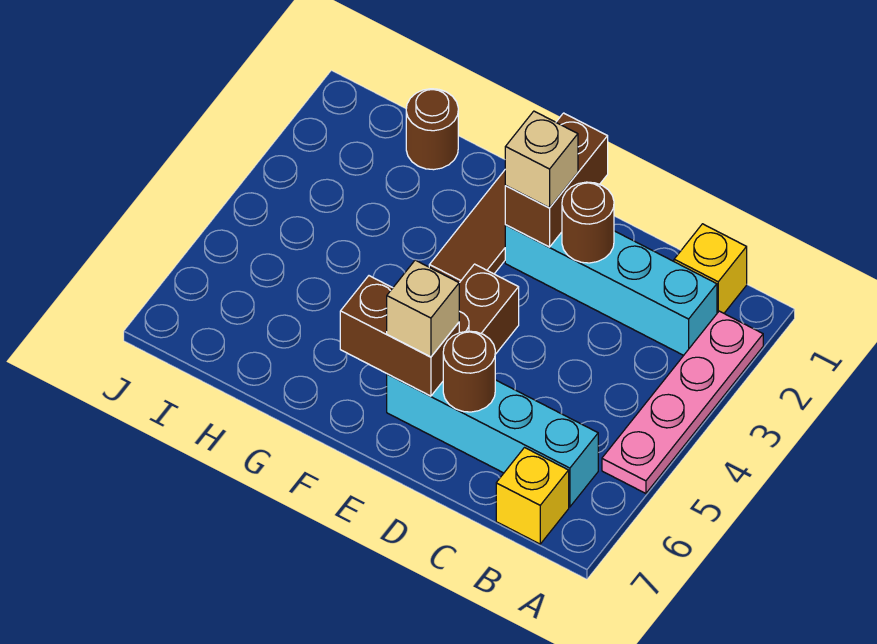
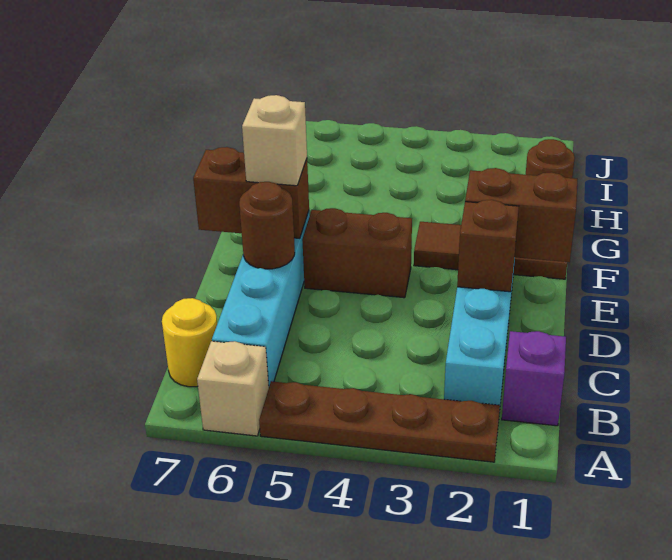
pink 1x4 plate [602,311,763,493] -> brown 1x4 plate [259,381,500,462]
yellow 1x1 brick [674,224,747,313] -> purple 1x1 brick [502,331,566,426]
yellow 1x1 brick [496,448,569,544] -> yellow 1x1 round brick [162,298,217,387]
brown 1x1 round brick [562,182,614,263] -> brown 1x1 brick [457,200,519,292]
tan 1x1 brick [505,111,578,208] -> tan 1x1 brick moved to [197,341,269,436]
brown 1x2 brick [340,276,459,396] -> brown 1x2 brick turned to [193,147,309,238]

